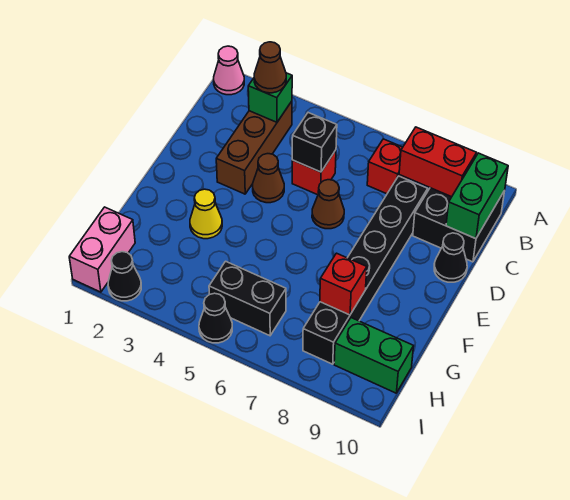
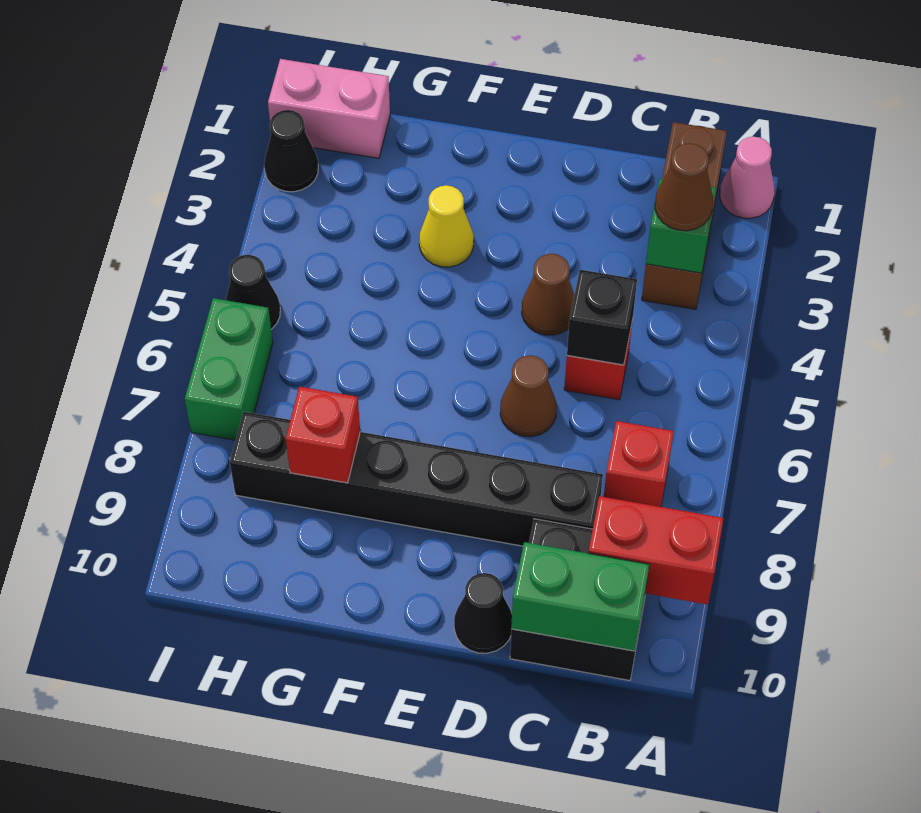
brown 1x3 brick [216,101,292,194] -> brown 1x3 brick turned to [642,122,727,309]
red 1x2 brick [399,127,477,197] -> red 1x2 brick turned to [588,496,723,605]
black 1x2 brick [209,261,286,336] -> none
green 1x2 brick [334,318,414,393] -> green 1x2 brick moved to [185,298,273,440]

